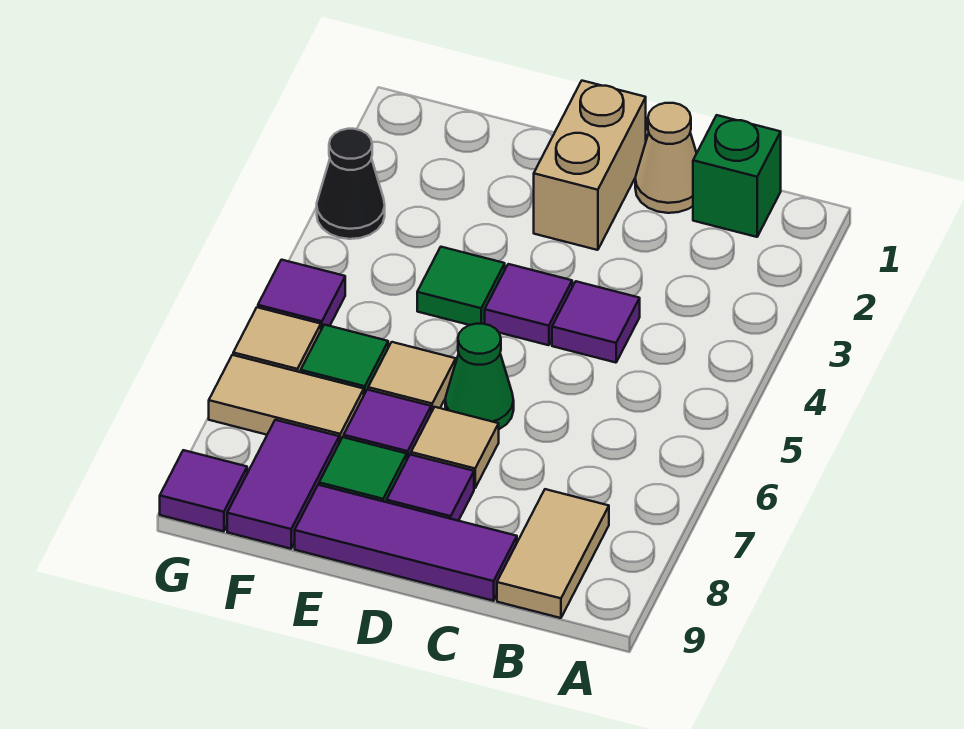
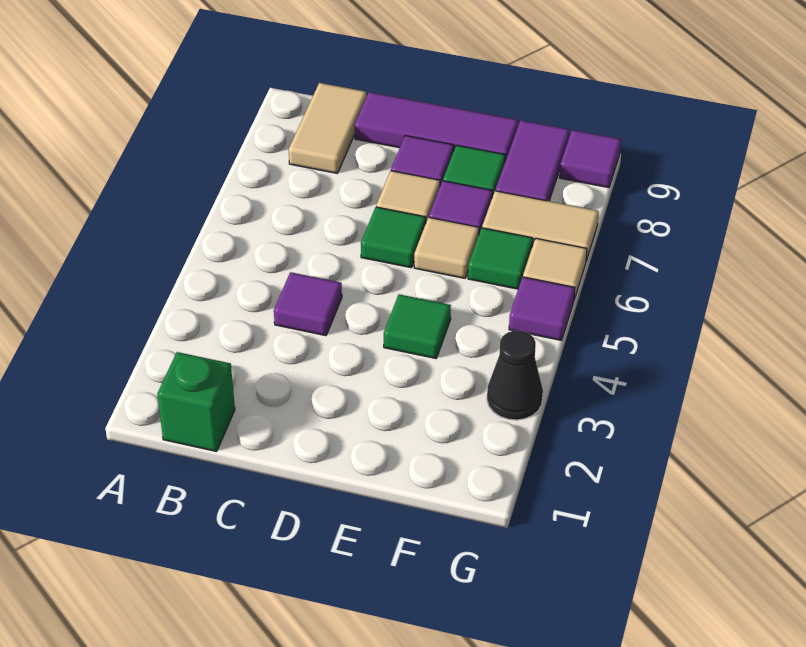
tan 1x1 cone [635,103,697,213] -> none
tan 1x2 brick [534,81,646,250] -> none
purple 1x1 tile [485,264,572,345] -> none
green 1x1 cone [445,324,514,429] -> green 1x1 tile [361,207,426,268]

